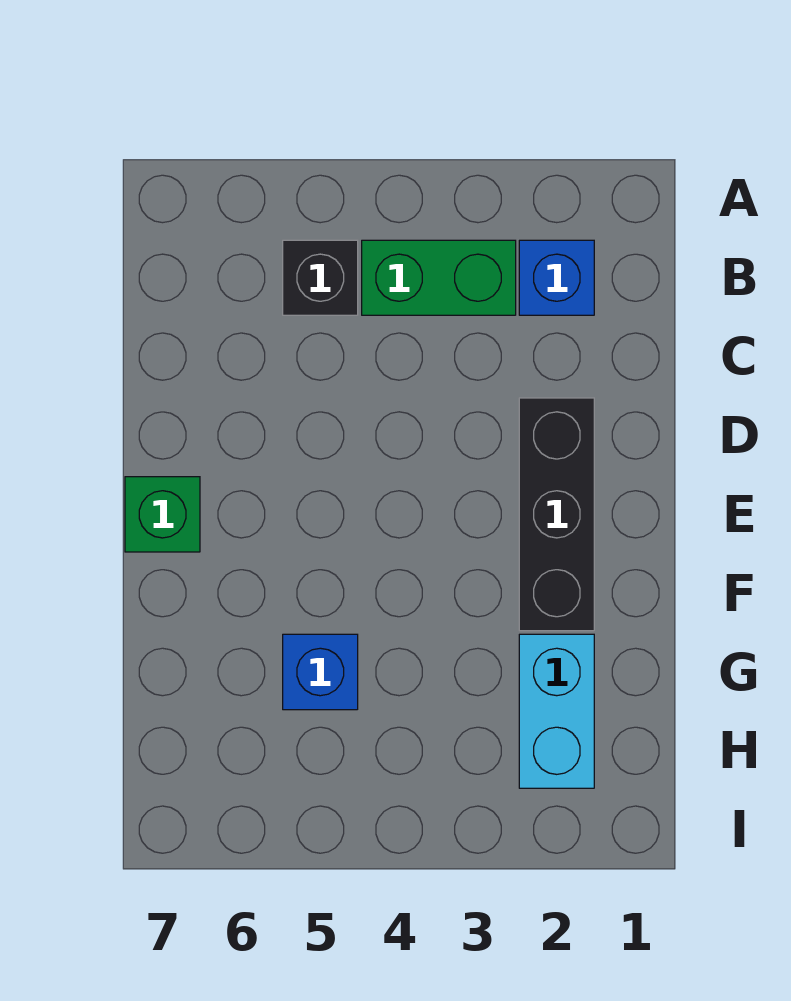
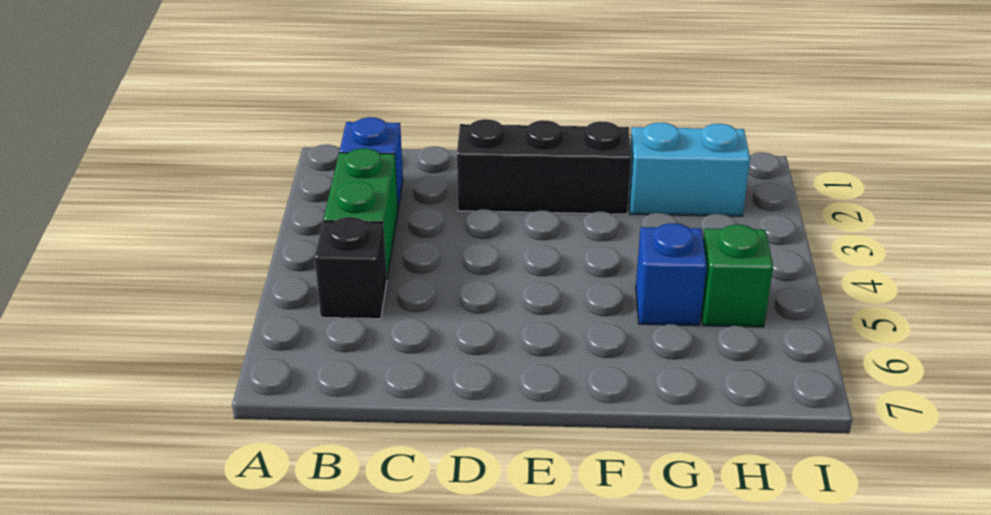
green 1x1 brick [125,477,200,552] -> green 1x1 brick moved to [701,225,773,327]

